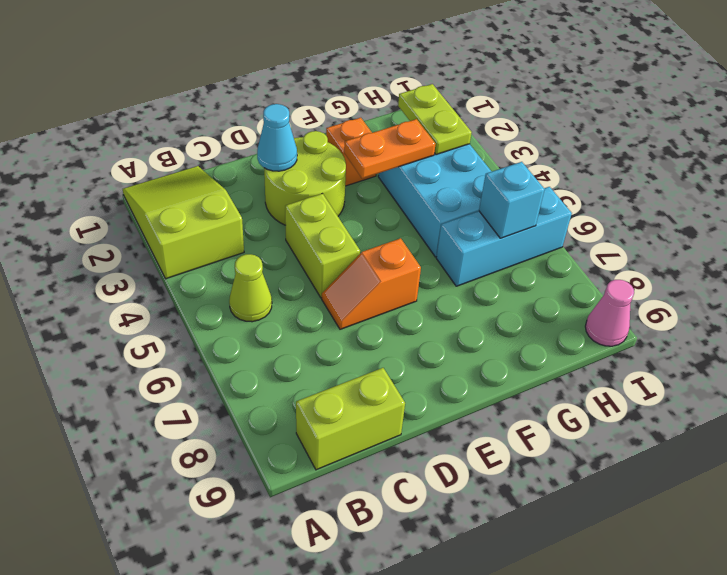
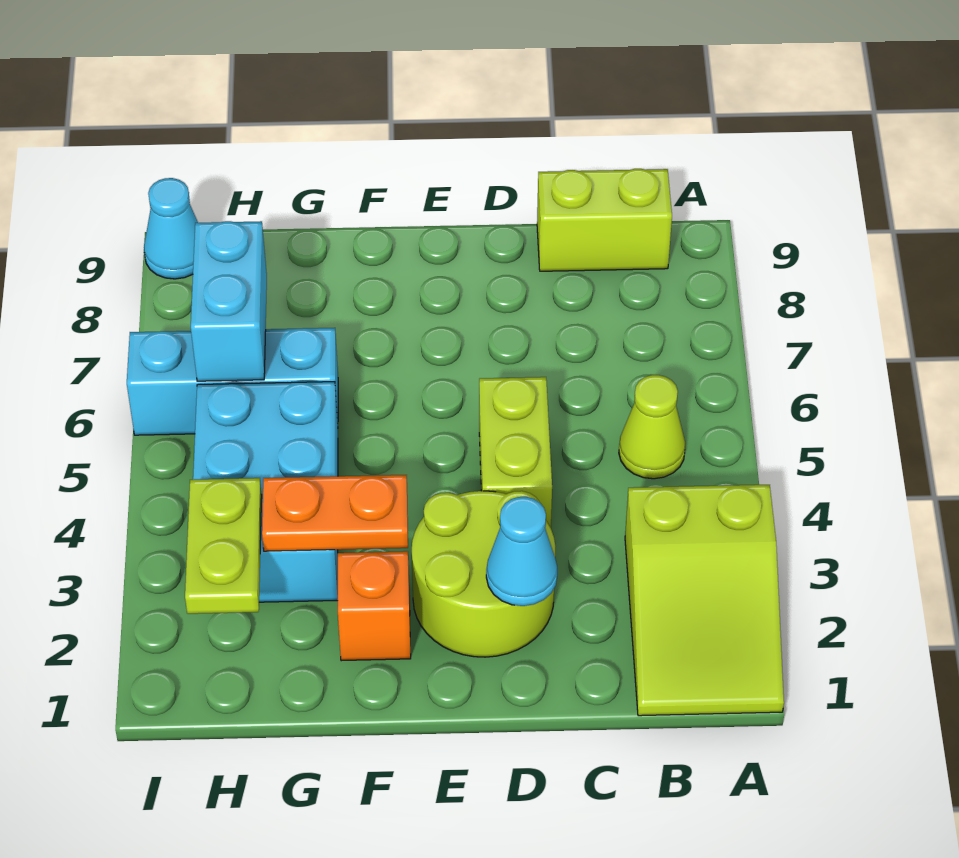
orange 1x2 slope [322,238,421,329] -> none
cyan 1x1 brick [479,162,545,238] -> cyan 1x2 brick [191,221,267,381]
pink 1x1 cone [585,280,634,346] -> cyan 1x1 cone [144,178,198,279]

